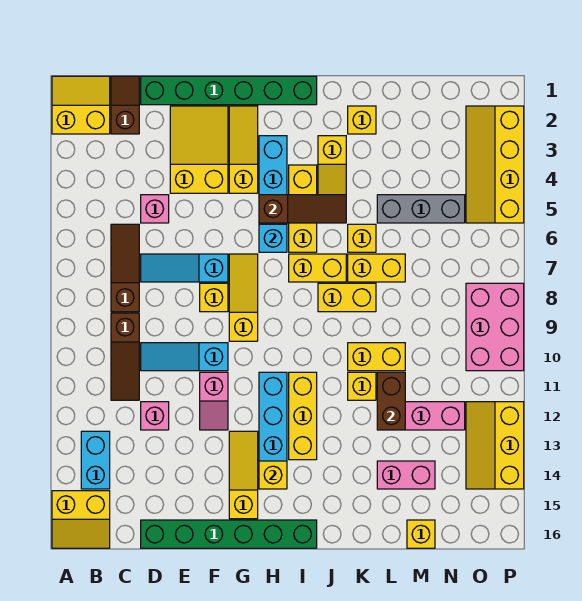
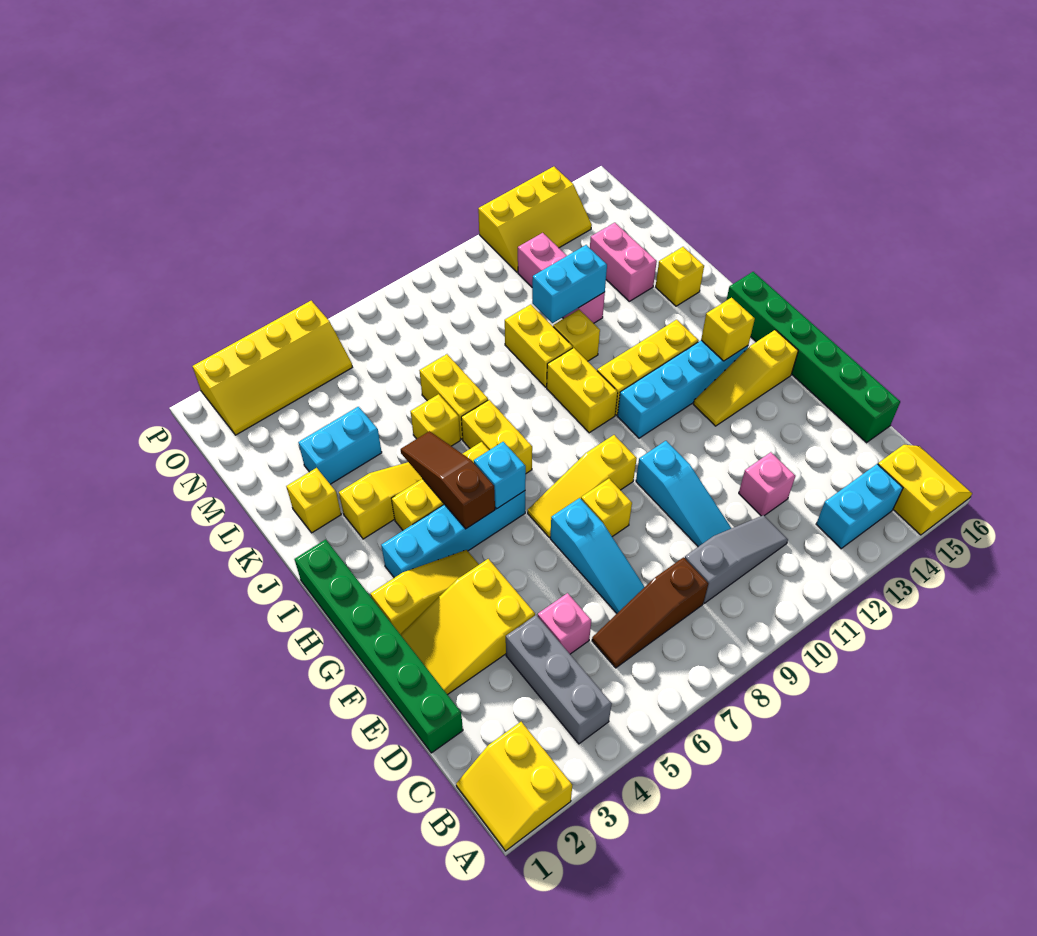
brown 1x2 slope [111,76,139,134] -> none
brown 1x3 slope [111,313,139,400] -> grey 1x3 slope [685,515,788,603]
pink 1x2 slope [200,372,228,430] -> none
yellow 1x3 slope [229,106,258,193] -> yellow 1x3 slope turned to [371,550,479,634]
yellow 1x2 brick [318,283,376,312] -> yellow 1x2 brick moved to [547,348,618,433]
none -> cyan 1x2 brick [298,407,382,484]
grey 1x3 brick [377,195,465,223] -> grey 1x3 brick moved to [506,615,612,744]
brown 1x2 brick [377,372,405,430] -> cyan 1x2 brick [532,245,607,323]
yellow 1x1 brick [407,520,435,548] -> yellow 1x1 brick moved to [656,247,704,306]
pink 2x3 brick [466,283,524,371] -> none

